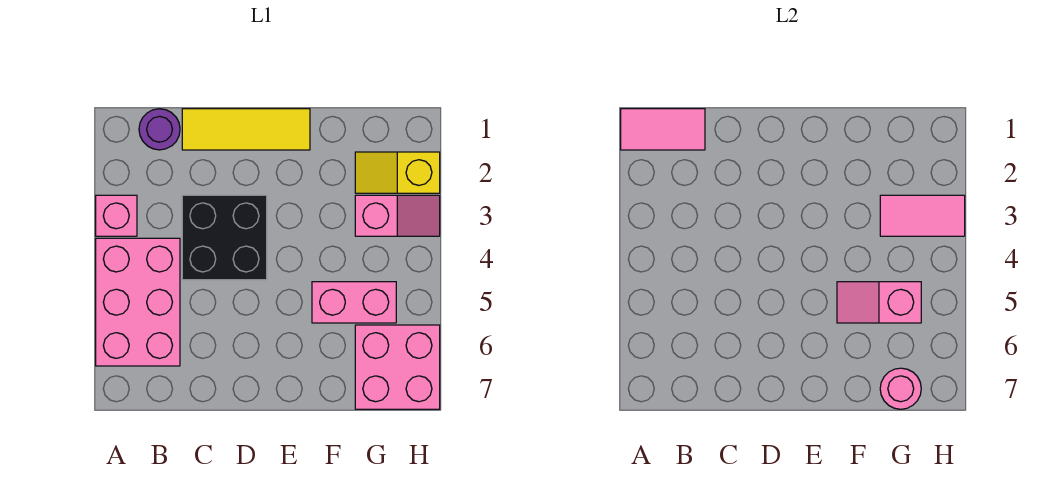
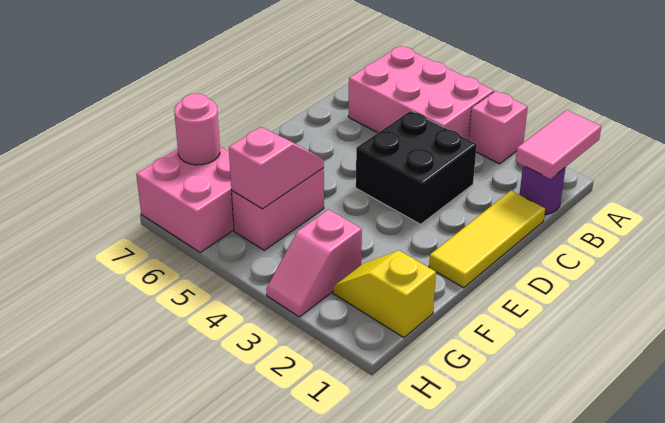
yellow 1x2 slope [355,152,440,193] -> yellow 1x2 slope turned to [333,251,436,338]
pink 1x2 tile [880,195,965,236] -> none

